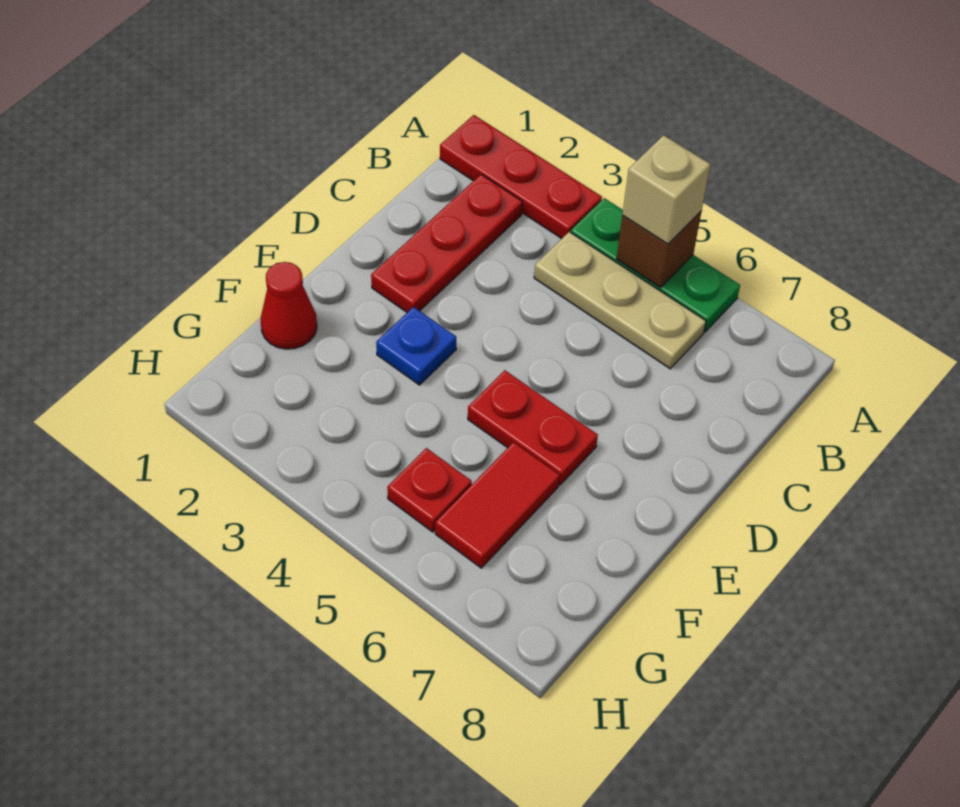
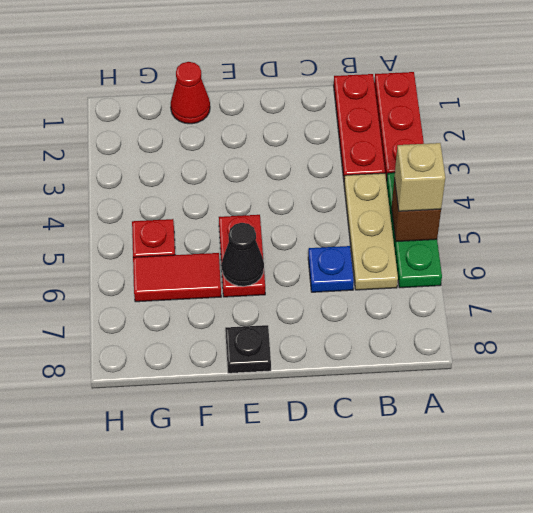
red 1x3 plate [371,174,523,312] -> red 1x3 plate turned to [334,74,385,179]
blue 1x1 plate [376,307,456,385] -> blue 1x1 plate moved to [308,246,354,292]
none -> black 1x1 cone [222,223,264,286]
none -> black 1x1 plate [225,325,271,373]

